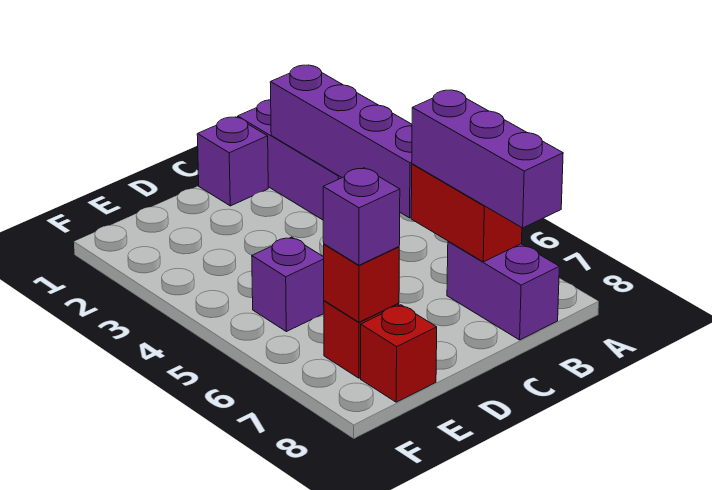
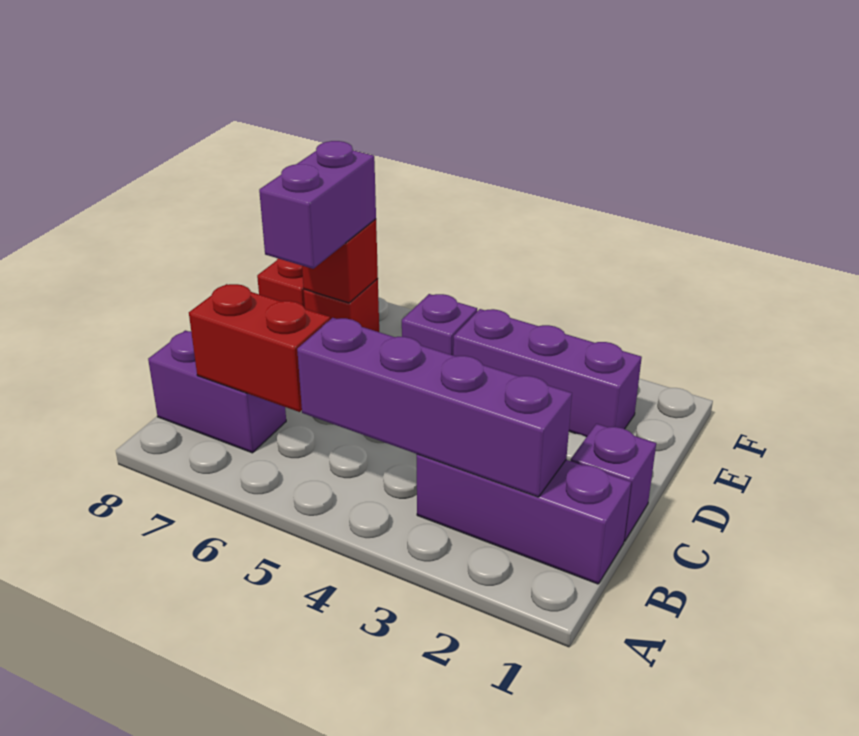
purple 1x3 brick [412,90,563,228] -> purple 1x3 brick moved to [453,309,642,437]
purple 1x1 brick [323,168,400,265] -> purple 1x2 brick [259,141,376,269]

